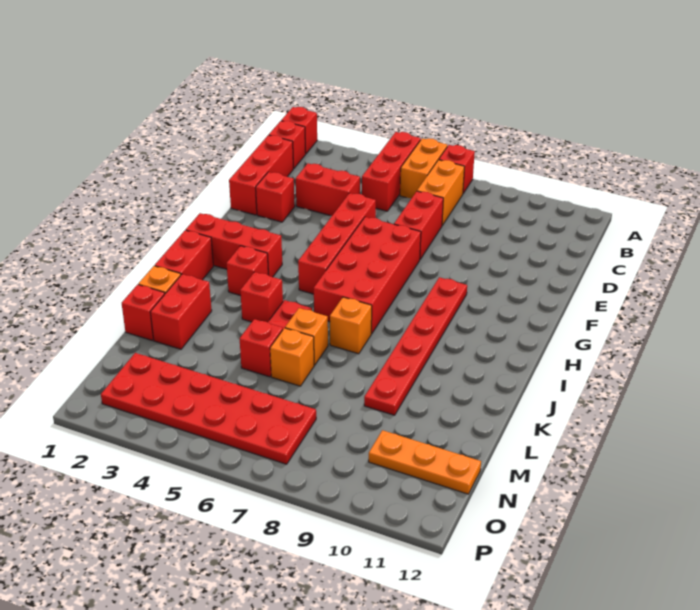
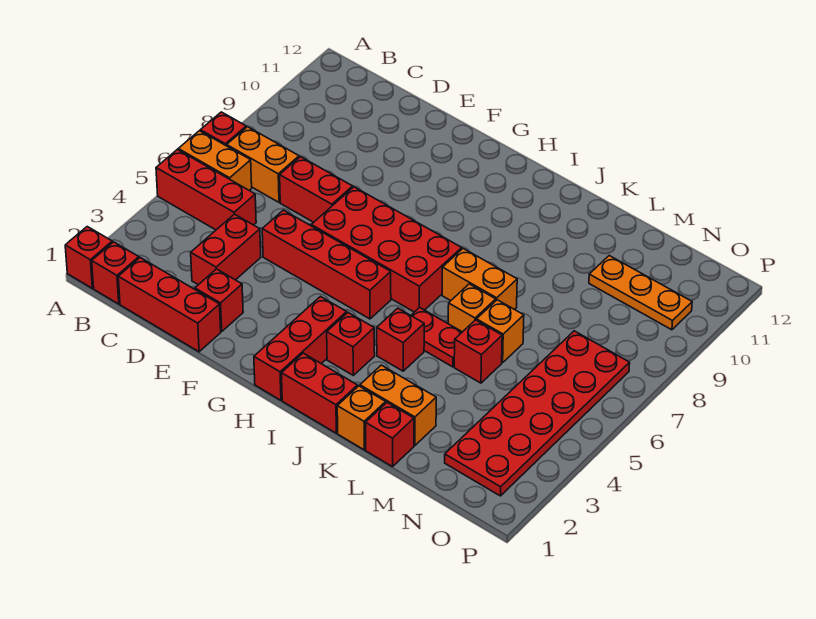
red 1x6 plate [364,277,467,415] -> none
orange 1x1 brick [330,297,372,354] -> orange 1x2 brick [442,249,517,310]
red 1x2 brick [150,274,212,349] -> orange 1x2 brick [360,365,436,445]
orange 1x3 plate [369,430,481,494] -> orange 1x3 plate turned to [589,256,692,330]

